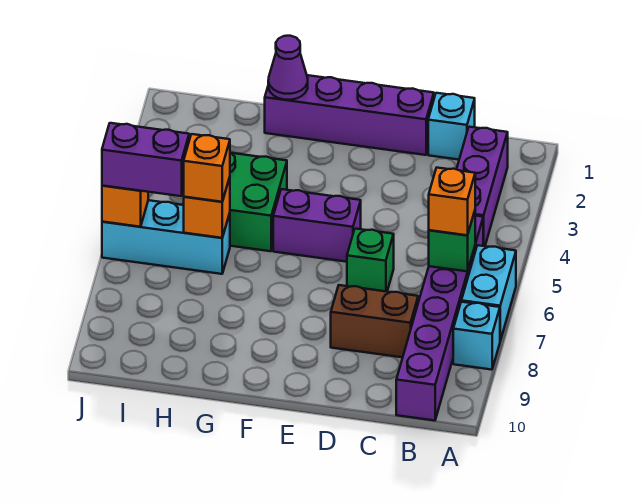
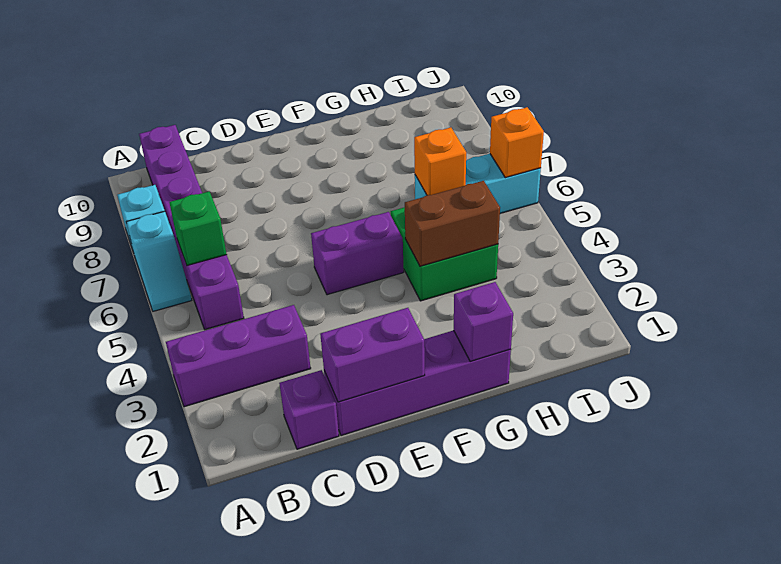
cyan 1x2 brick [461,245,516,341] -> cyan 1x2 slope [126,211,192,311]
purple 1x3 brick [457,127,508,246] -> purple 1x3 brick turned to [166,305,311,407]
orange 1x1 brick [429,168,475,235] -> none
cyan 1x1 brick [428,93,475,160] -> purple 1x1 brick [279,370,339,449]
brown 1x2 brick [331,285,418,357] -> brown 1x2 brick moved to [405,181,500,266]
green 1x1 brick [347,229,394,292] -> none
purple 1x1 cone [268,36,308,100] -> purple 1x1 brick [454,282,513,362]
orange 1x1 brick [184,134,230,202] -> none
purple 1x2 brick [102,123,189,196] -> purple 1x2 brick moved to [320,308,425,402]

